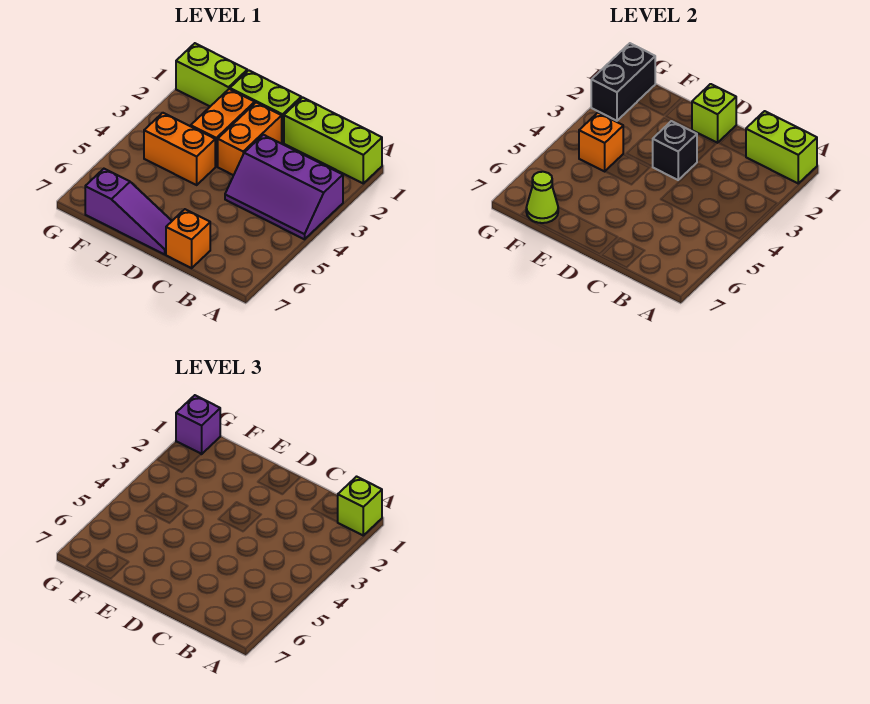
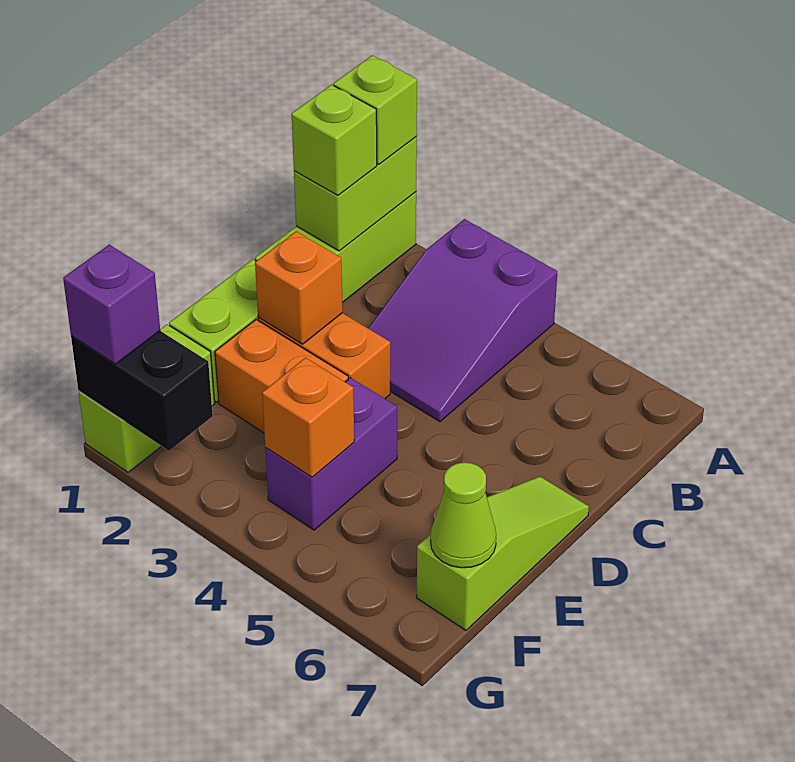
purple 2x3 slope [225,135,343,239] -> purple 2x3 slope turned to [368,219,557,422]
orange 1x1 brick [166,209,210,268] -> orange 1x1 brick moved to [255,231,343,344]
lime 1x1 brick [692,84,736,143] -> lime 1x1 brick moved to [292,85,377,196]
black 1x1 brick [653,121,697,180] -> none
purple 1x3 slope [85,169,172,254] -> lime 1x3 slope [417,476,589,630]
orange 1x2 brick [144,113,215,185] -> purple 1x2 brick [265,378,397,530]

